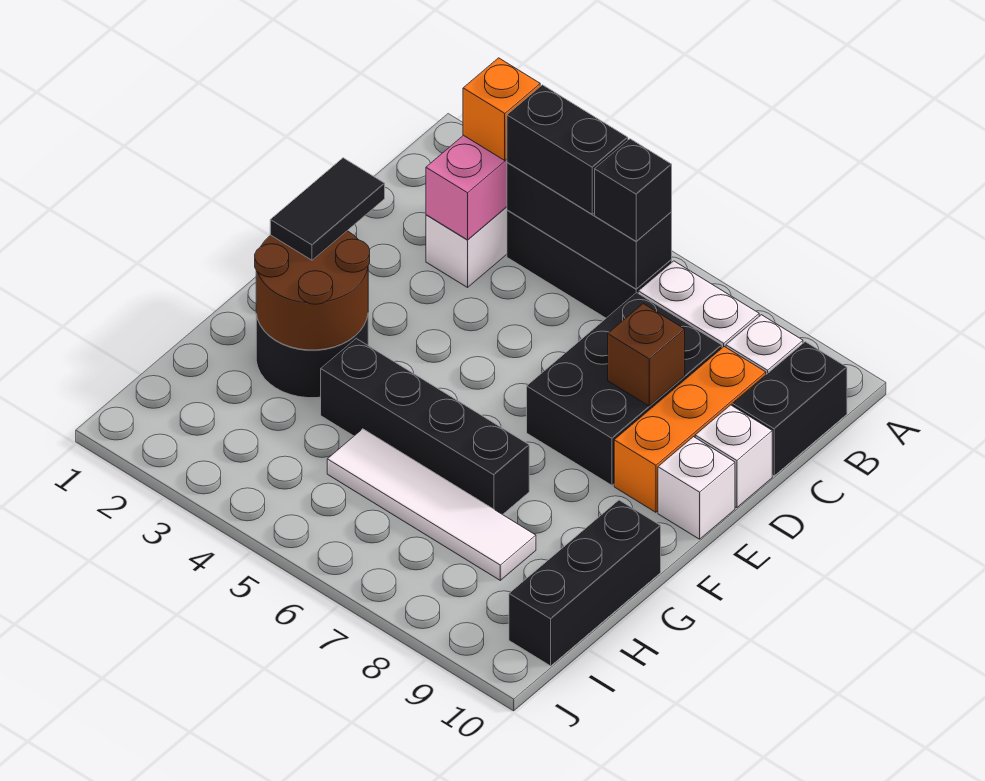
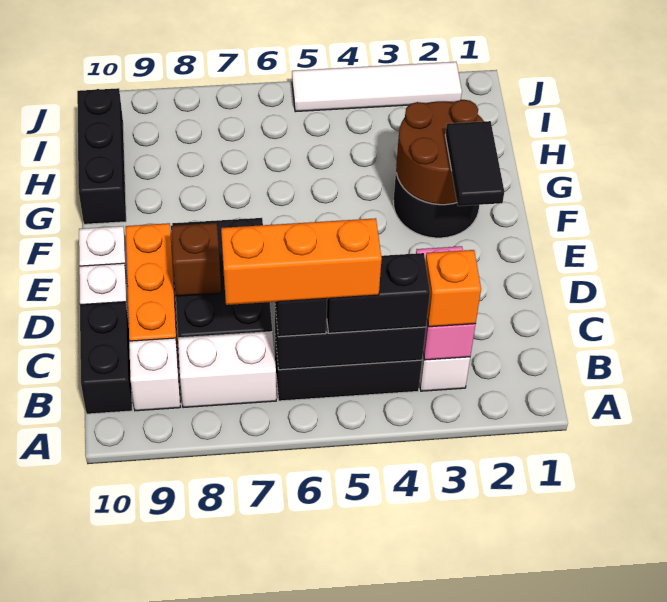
none -> orange 1x3 brick [221,218,382,305]
black 1x4 brick [321,339,529,515] -> none
white 1x4 tile [327,429,536,580] -> white 1x4 tile moved to [292,62,462,112]

